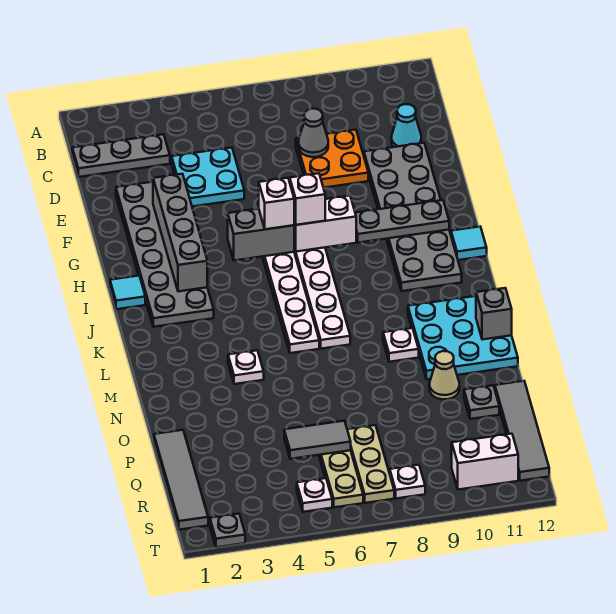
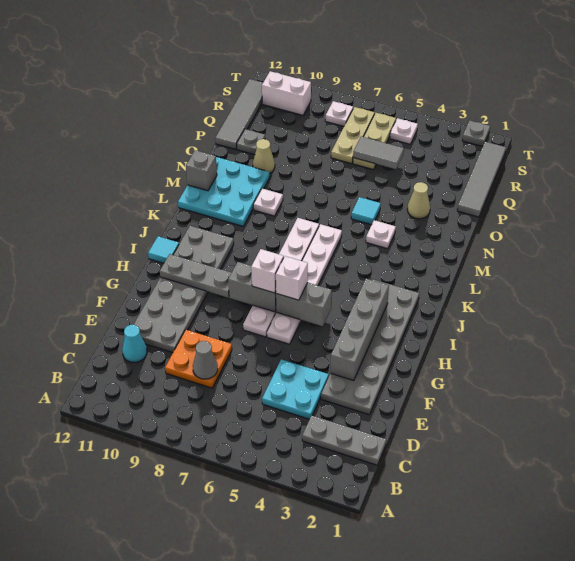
white 1x2 brick [294,196,356,252] -> grey 1x2 brick [228,262,276,312]
cyan 1x1 tile [110,276,145,309] -> cyan 1x1 tile moved to [351,197,381,225]
none -> tan 1x1 cone [407,182,430,219]

